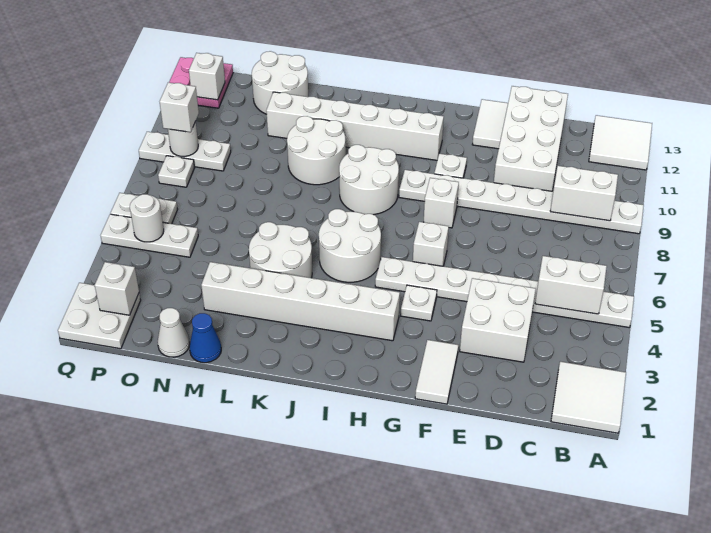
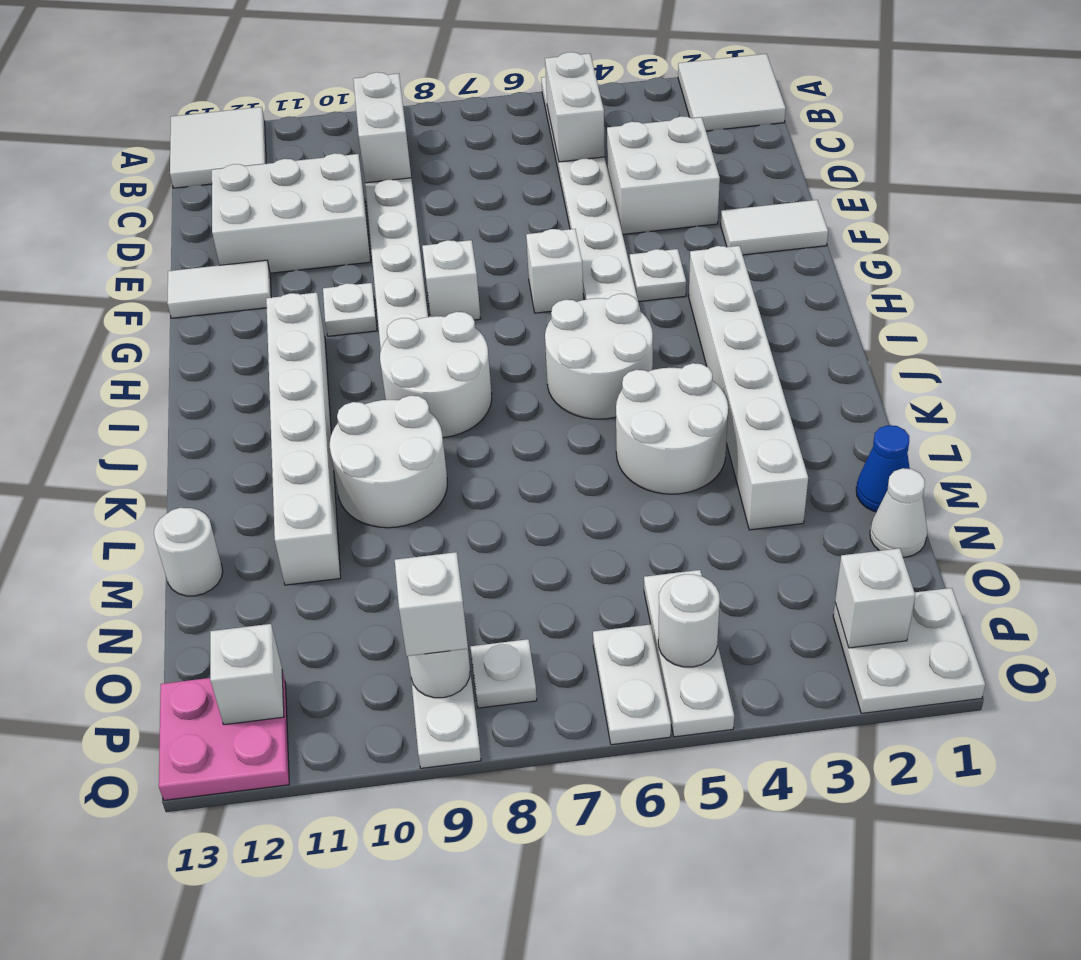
white 2x4 brick [494,86,568,191] -> white 2x3 brick [212,153,371,273]
white 2x2 round brick [252,51,308,114] -> white 1x1 round brick [154,508,223,596]

